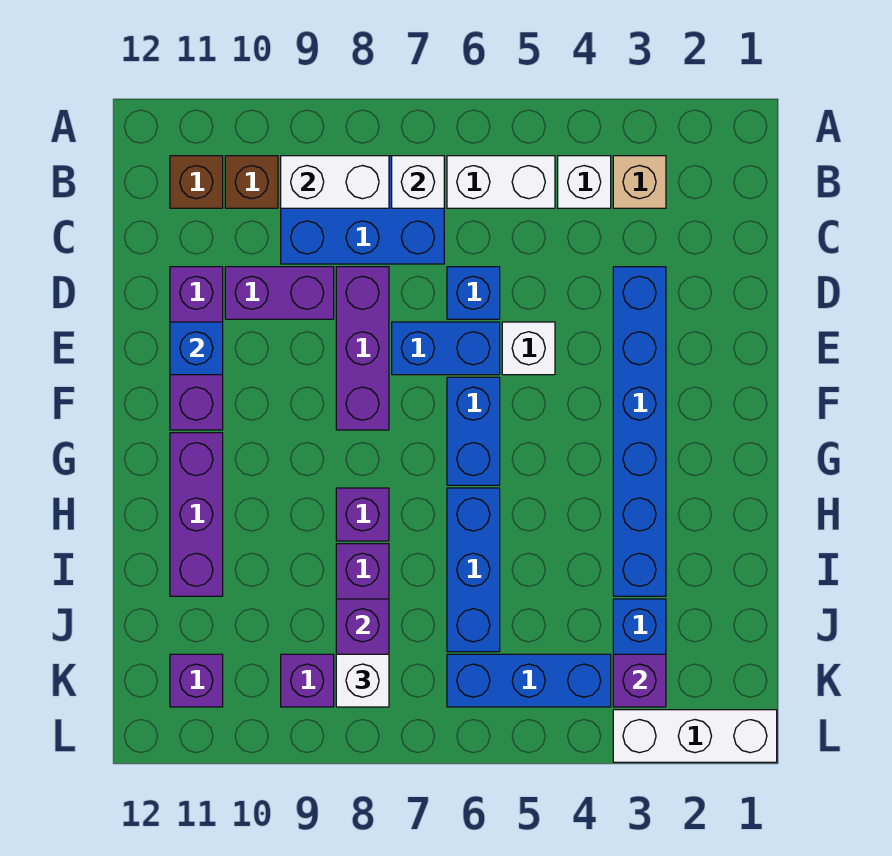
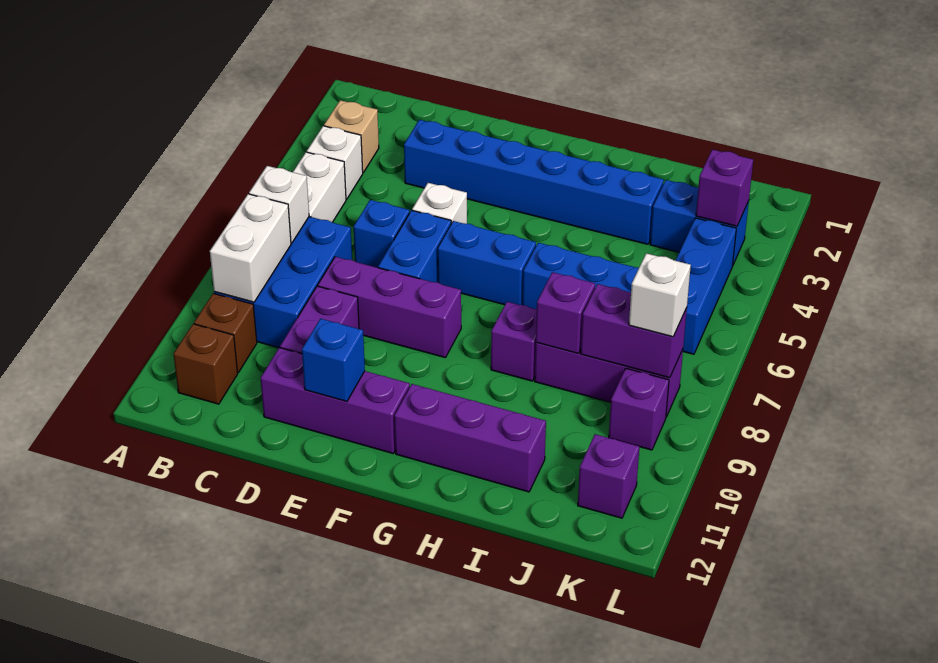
none -> purple 1x1 brick [536,272,595,353]
white 1x3 brick [613,710,777,762] -> none

